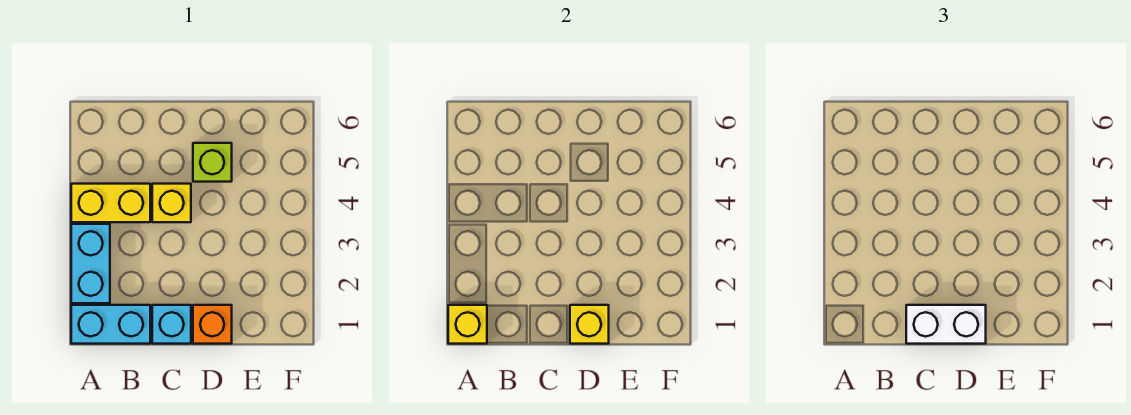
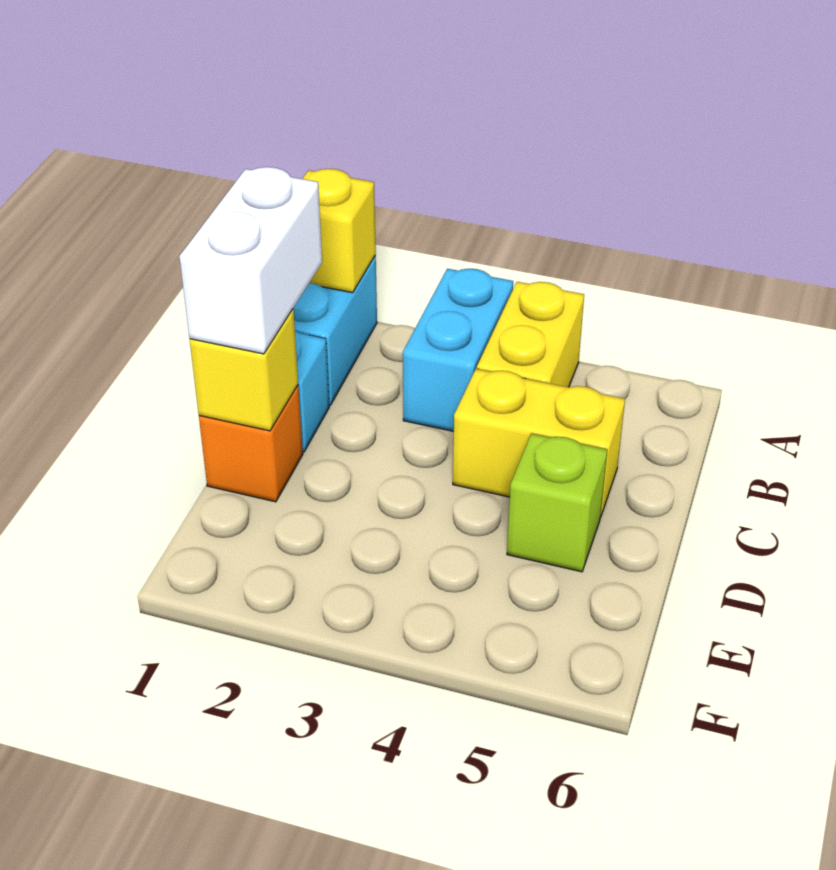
cyan 1x2 brick [71,224,110,303] -> cyan 1x2 brick turned to [403,269,513,431]
yellow 1x1 brick [152,184,191,222] -> yellow 1x2 brick [453,369,625,517]

